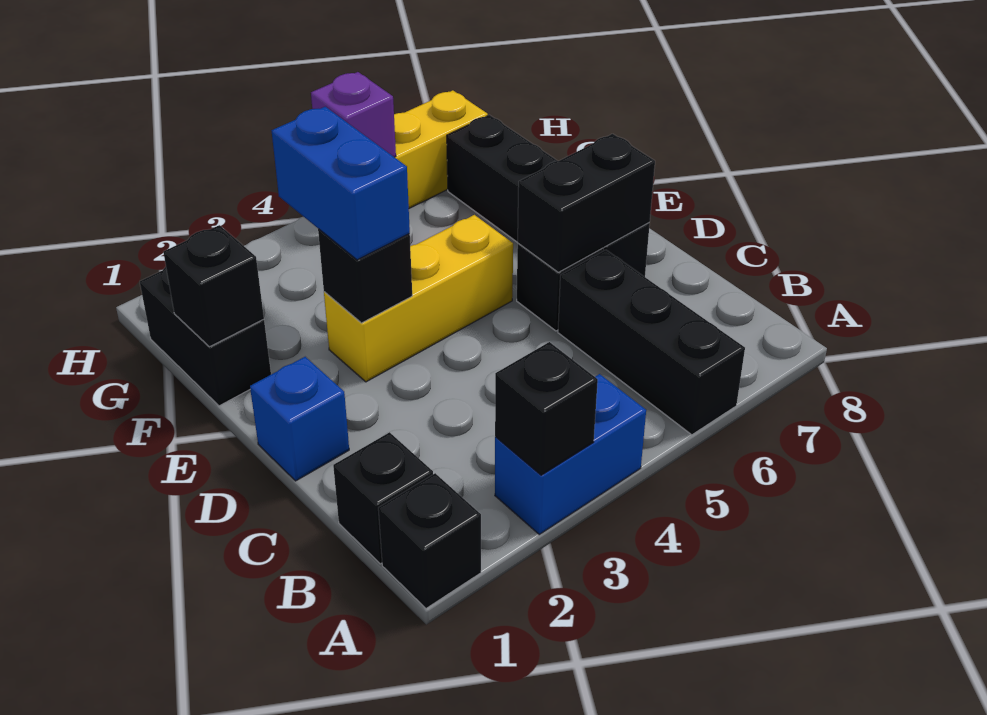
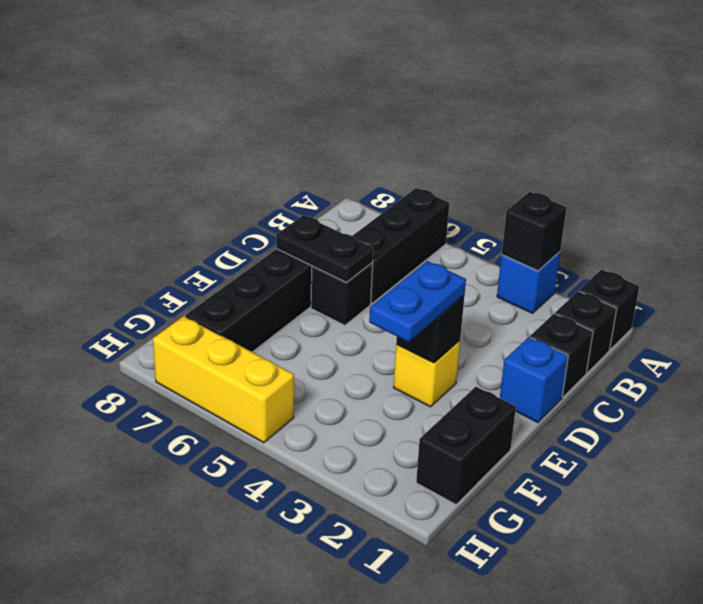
blue 1x2 brick [495,374,646,534] -> blue 1x1 brick [497,252,560,313]
black 1x2 brick [518,134,655,272] -> black 1x2 plate [276,215,373,282]
yellow 1x3 brick [324,215,513,382] -> yellow 1x1 brick [393,341,460,407]
blue 1x2 brick [272,107,410,260] -> blue 1x2 plate [369,261,466,342]
black 1x1 brick [163,225,264,347] -> black 1x1 brick moved to [530,314,593,397]
purple 1x1 brick [311,72,396,157] -> none

